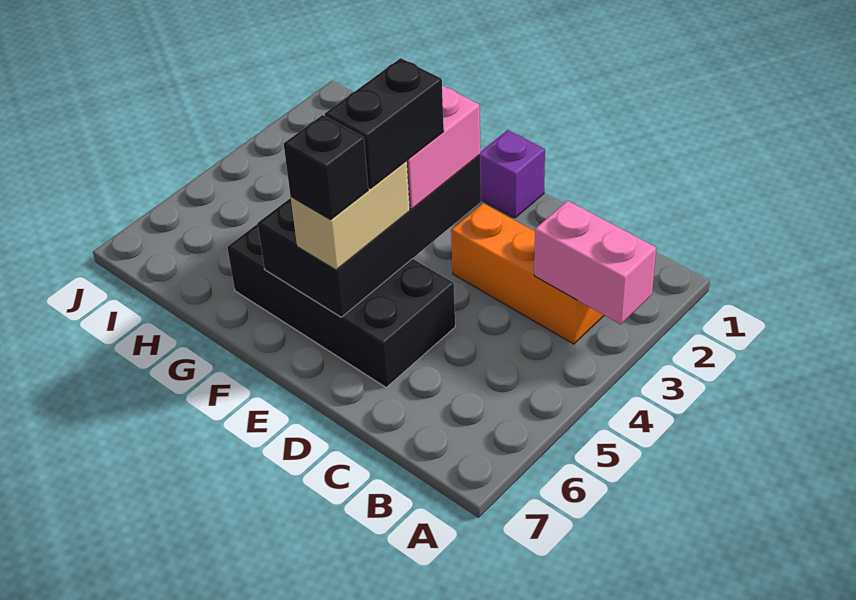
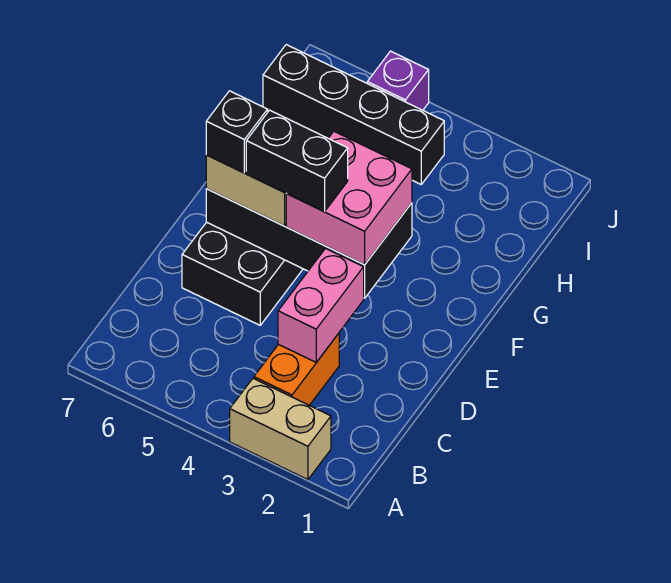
none -> tan 1x2 brick [230,378,331,480]
pink 1x2 brick [534,201,656,324] -> pink 1x2 brick moved to [278,249,364,362]
orange 1x3 brick [451,203,604,344] -> orange 1x2 brick [254,333,339,405]
purple 1x1 brick [480,130,545,218] -> purple 1x1 brick moved to [367,51,429,110]
none -> black 1x4 brick [263,45,444,184]

